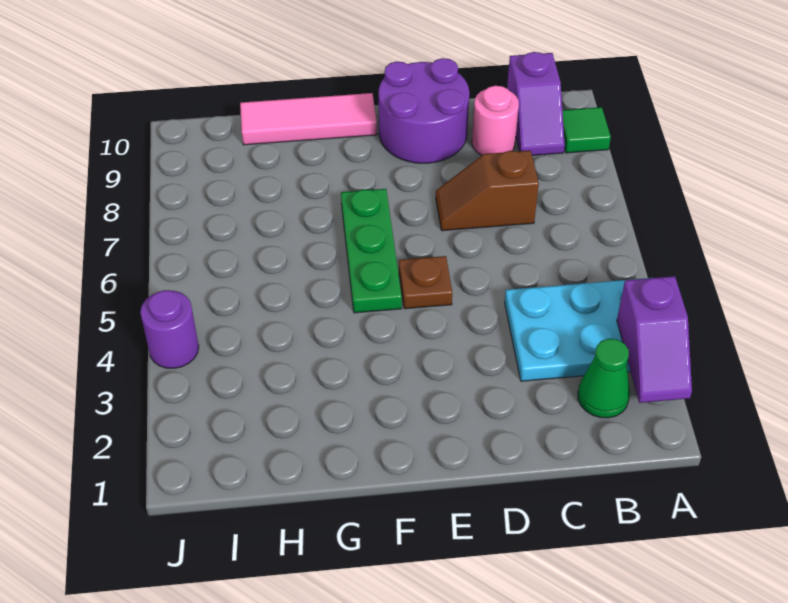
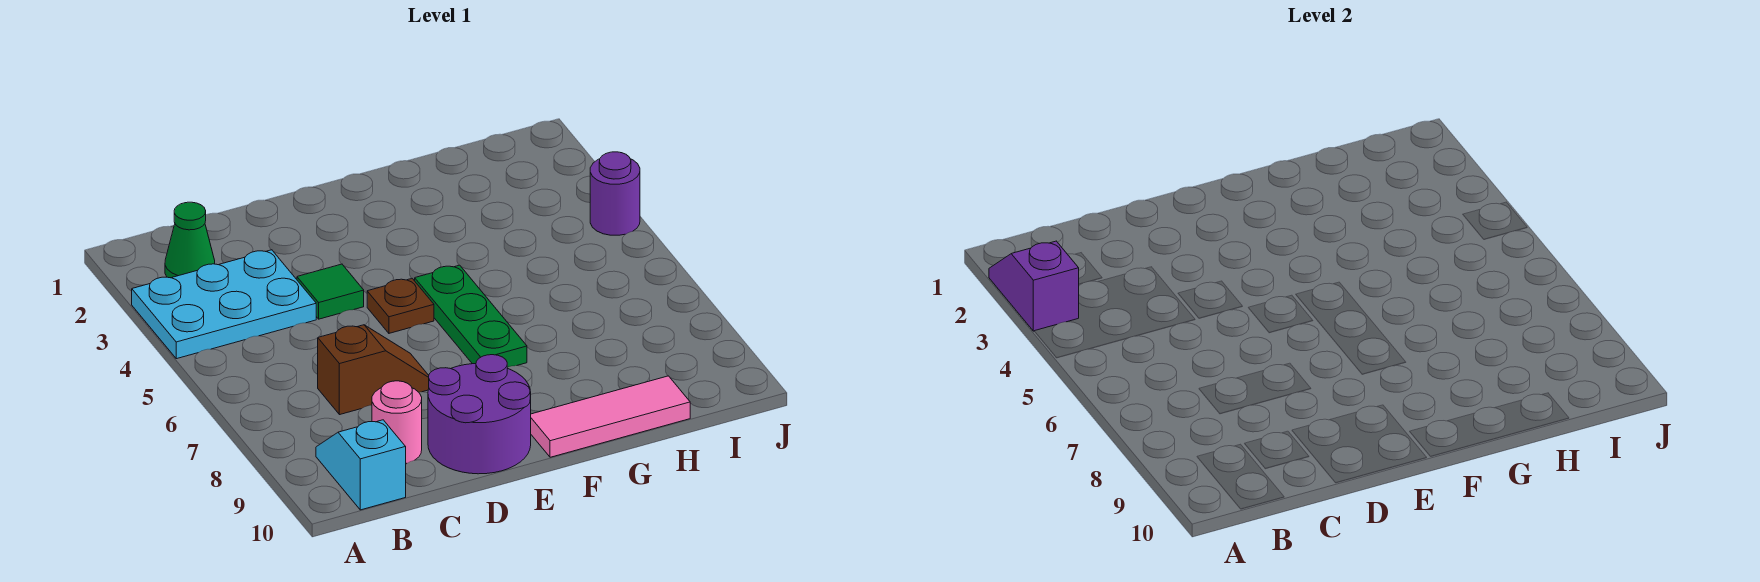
green 1x1 tile [562,107,611,153] -> green 1x1 tile moved to [297,264,364,319]
purple 1x2 slope [507,52,565,155] -> cyan 1x2 slope [316,420,406,510]

